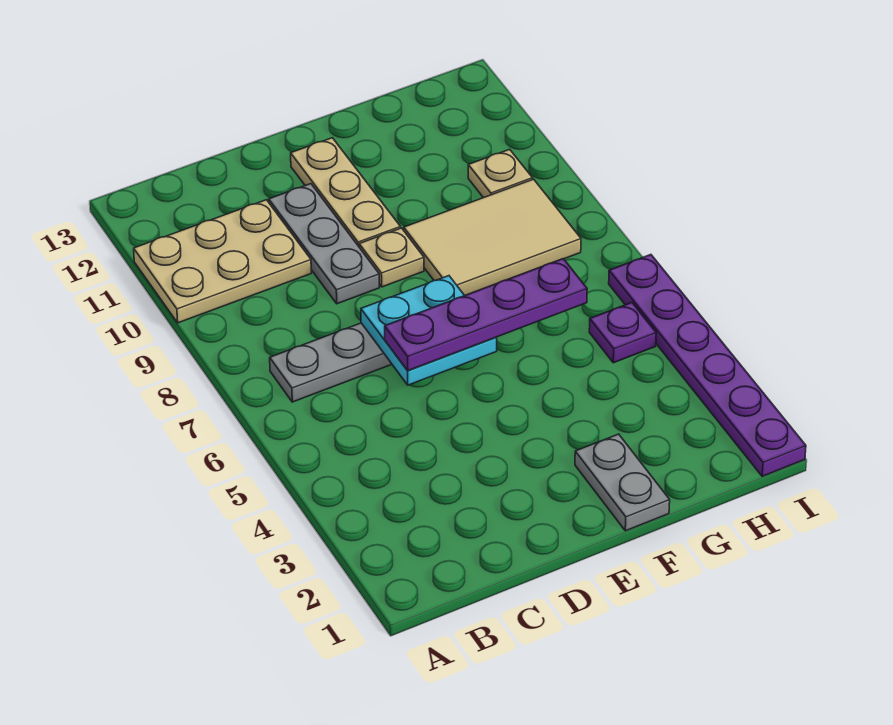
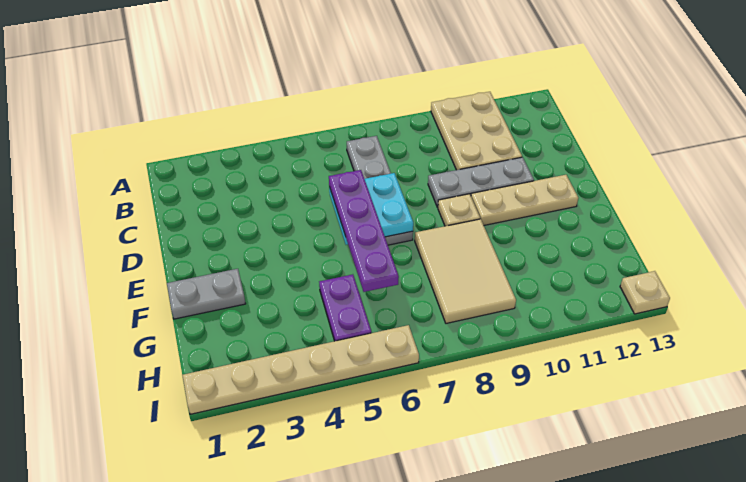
purple 1x1 plate [589,303,656,363] -> purple 1x2 plate [319,274,371,341]
tan 1x1 plate [468,149,533,198] -> tan 1x1 plate moved to [620,271,670,314]
purple 1x6 plate [609,255,806,476] -> tan 1x6 plate [182,325,419,414]

